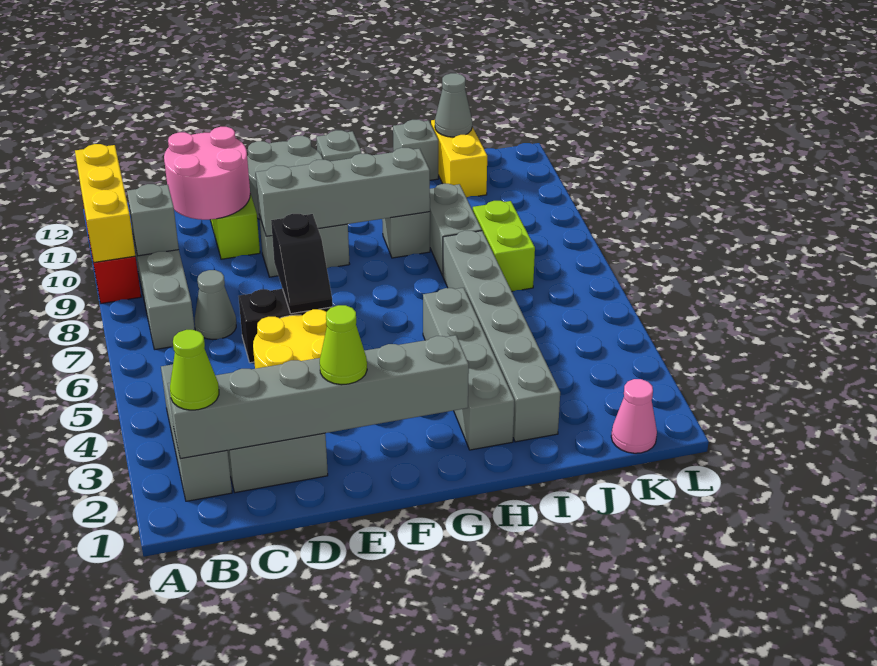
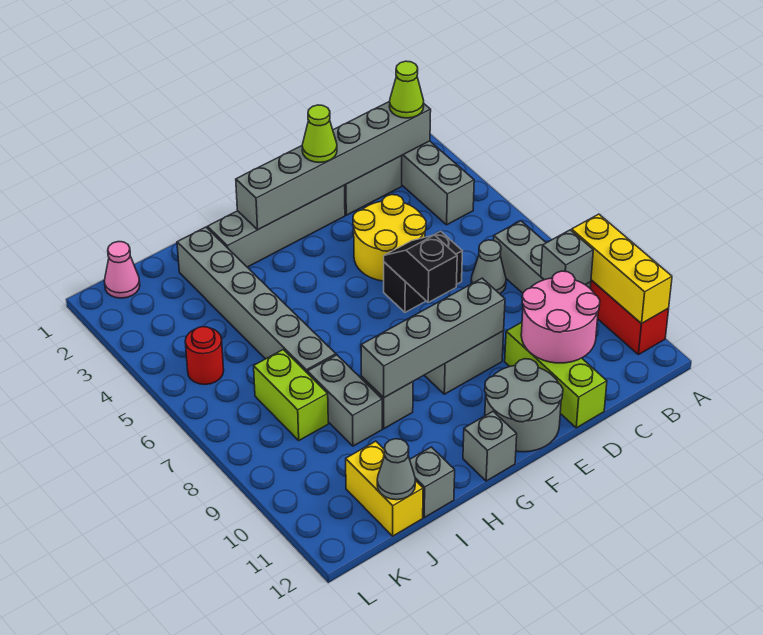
grey 1x4 brick [423,288,514,450] -> grey 1x4 brick turned to [208,185,345,267]
none -> red 1x1 round brick [185,327,224,385]

